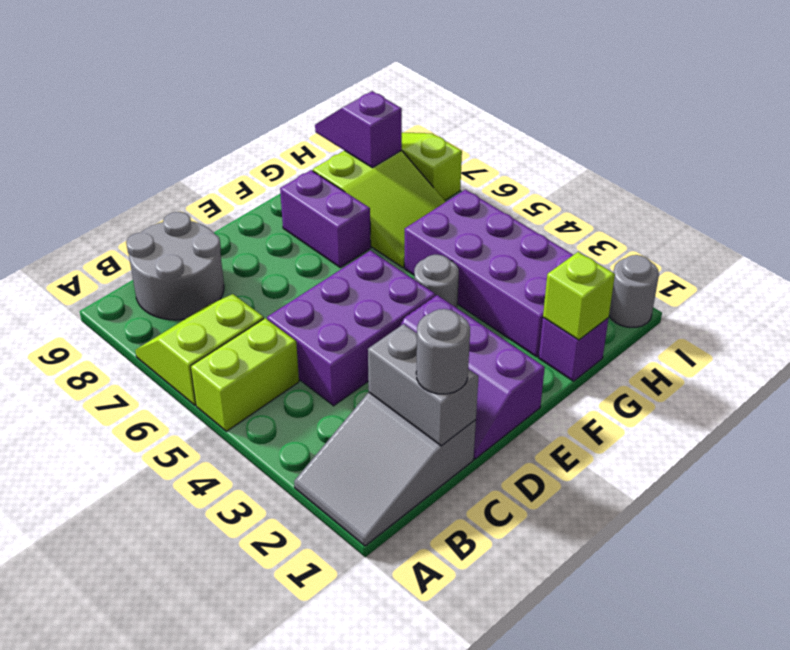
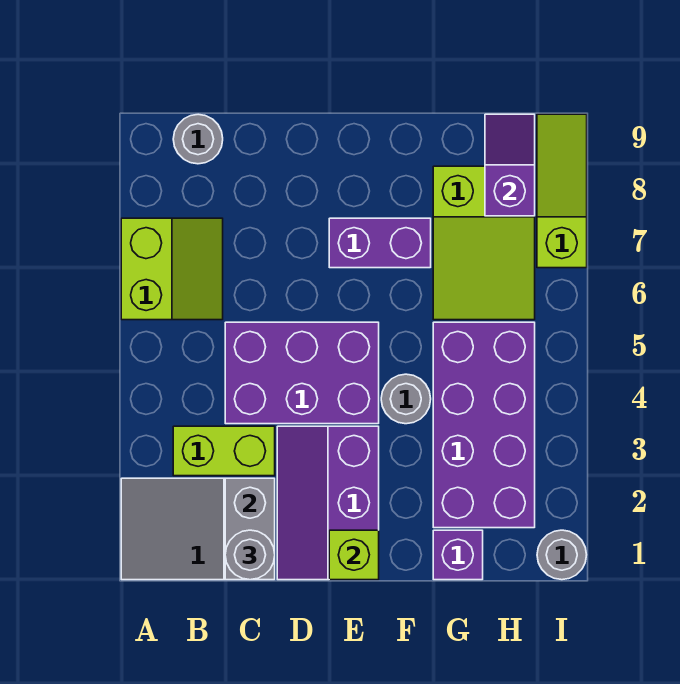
lime 1x2 brick [191,318,299,431] -> lime 1x2 brick moved to [173,426,275,476]
lime 2x2 slope [135,294,264,405] -> lime 2x2 slope turned to [121,218,223,320]
grey 2x2 round brick [126,212,224,320] -> grey 1x1 round brick [173,114,223,164]
purple 1x2 brick [280,170,371,267] -> purple 1x2 brick turned to [329,218,431,268]
lime 1x1 brick [543,252,615,340] -> lime 1x1 brick moved to [329,530,379,580]

